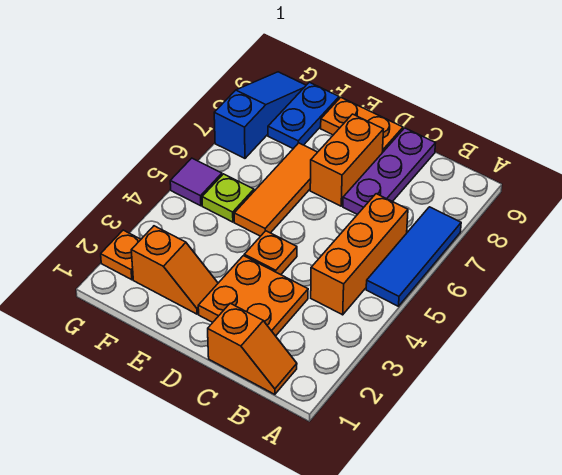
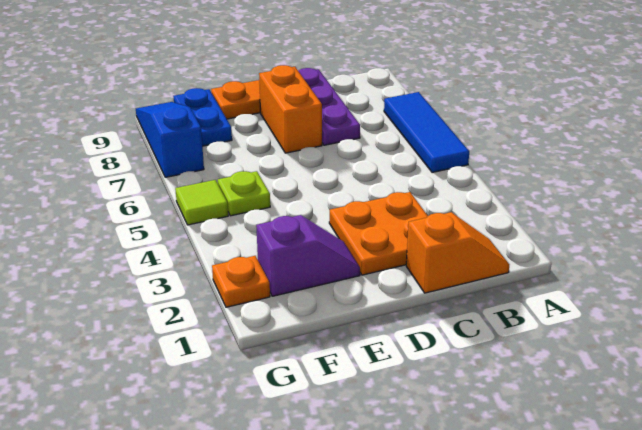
orange 1x3 brick [311,194,408,315] -> none
orange 1x1 plate [244,231,297,275] -> none
orange 1x2 slope [131,226,218,314] -> purple 1x2 slope [256,215,360,296]
orange 1x3 tile [234,143,317,236] -> none
purple 1x1 tile [170,158,222,206] -> lime 1x1 tile [175,180,228,225]

